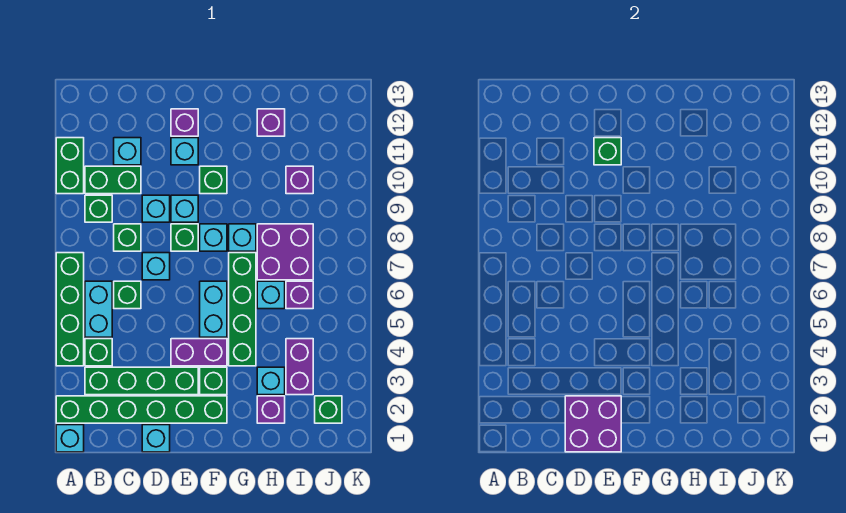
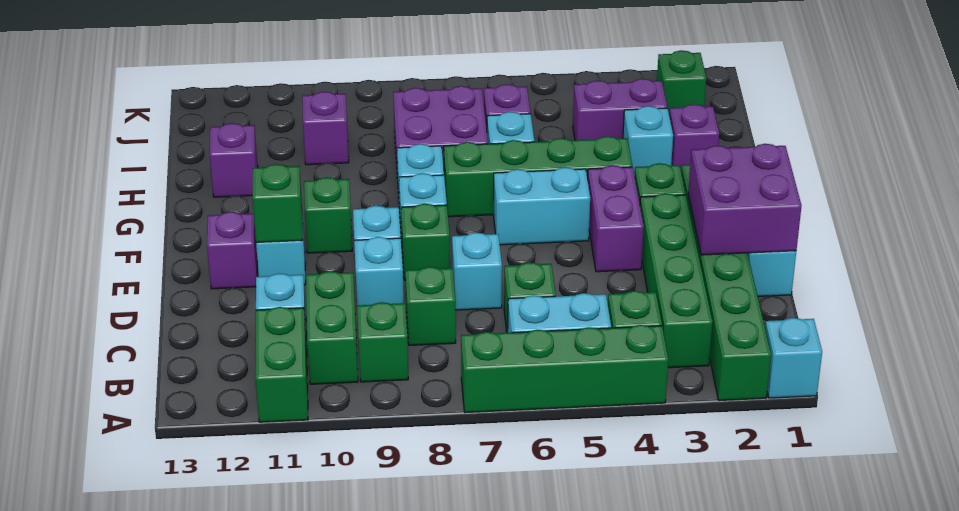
green 1x2 brick [56,138,84,194] -> green 1x2 brick turned to [255,307,308,422]

